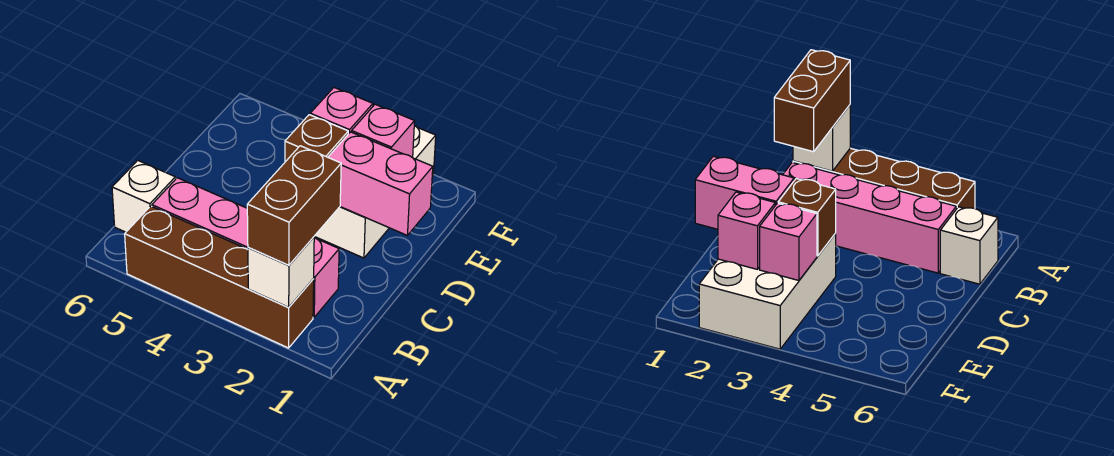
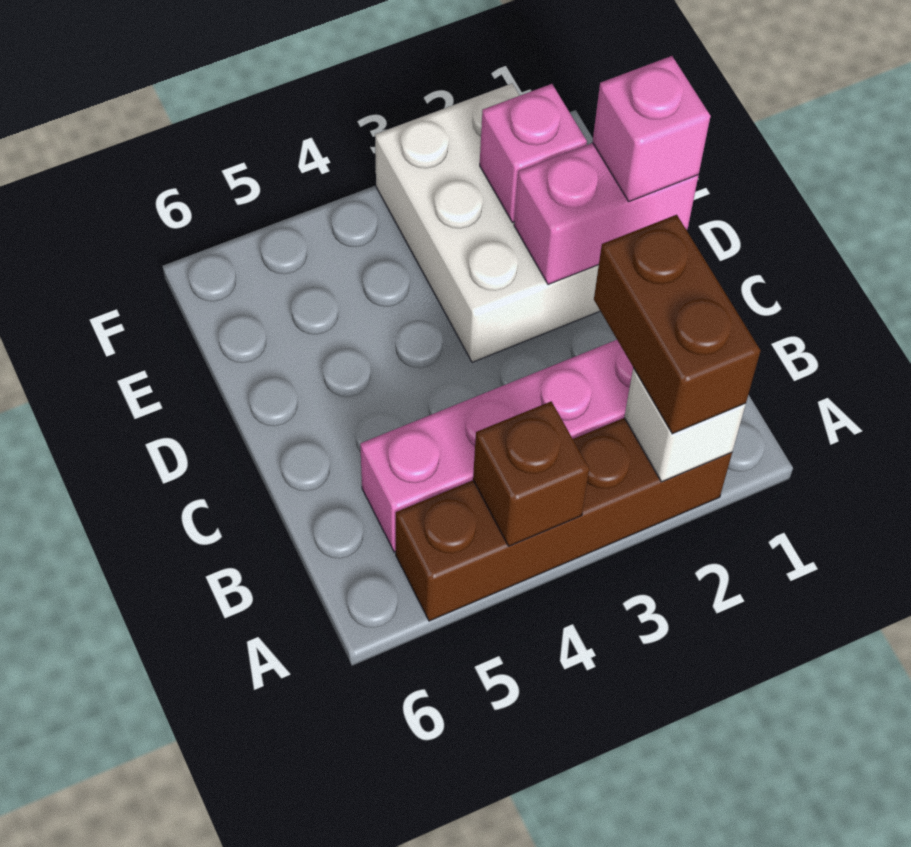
white 1x1 brick [112,160,175,232] -> none
brown 1x1 brick [285,115,348,162] -> brown 1x1 brick moved to [473,401,589,546]
pink 1x1 brick [310,88,373,134] -> pink 1x1 brick moved to [593,56,710,201]

